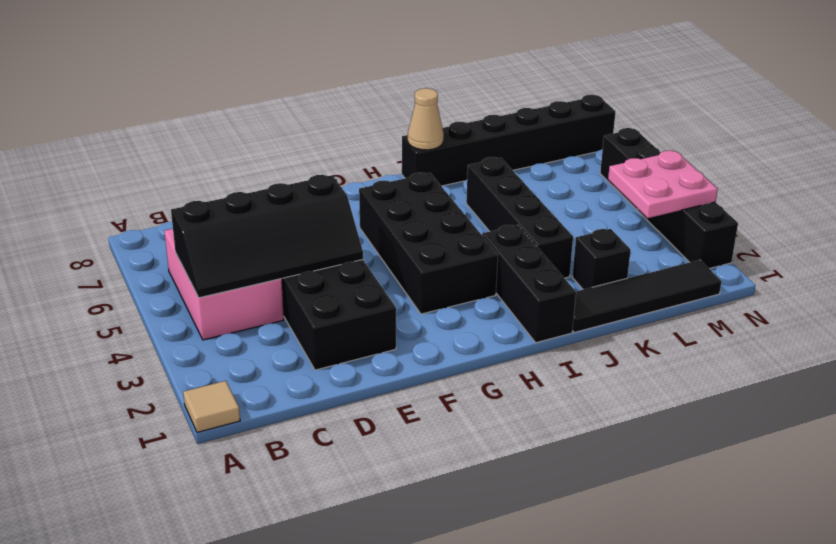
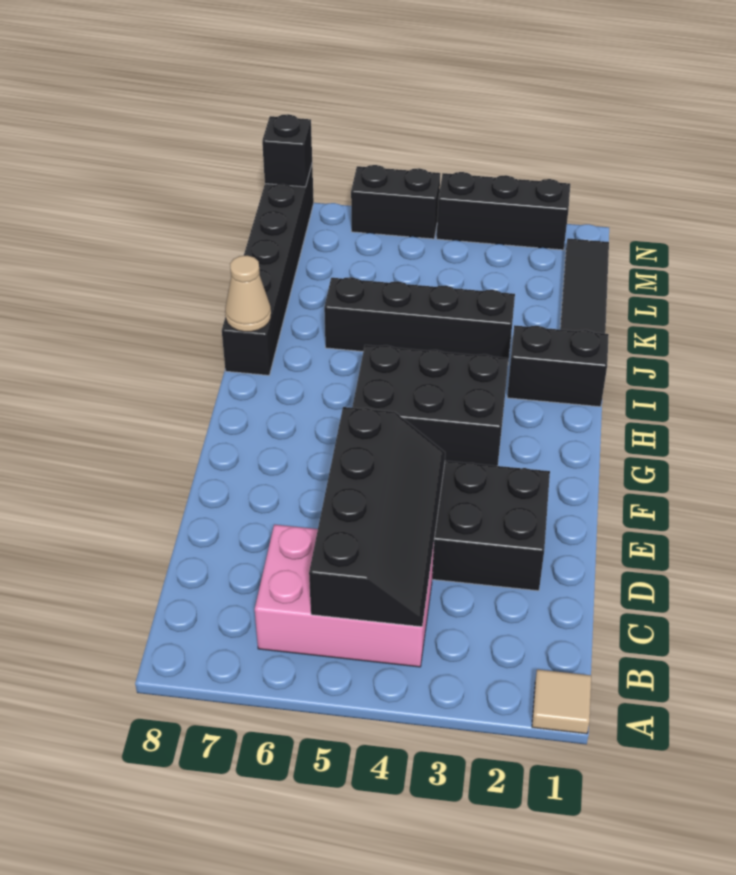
black 2x4 brick [359,173,498,314] -> black 2x3 brick [352,345,508,466]
black 1x3 brick [482,225,576,343] -> black 1x2 brick [507,325,609,407]
black 1x1 brick [572,229,631,290] -> black 1x1 brick moved to [262,114,312,187]
pink 2x2 plate [608,151,718,218] -> none

